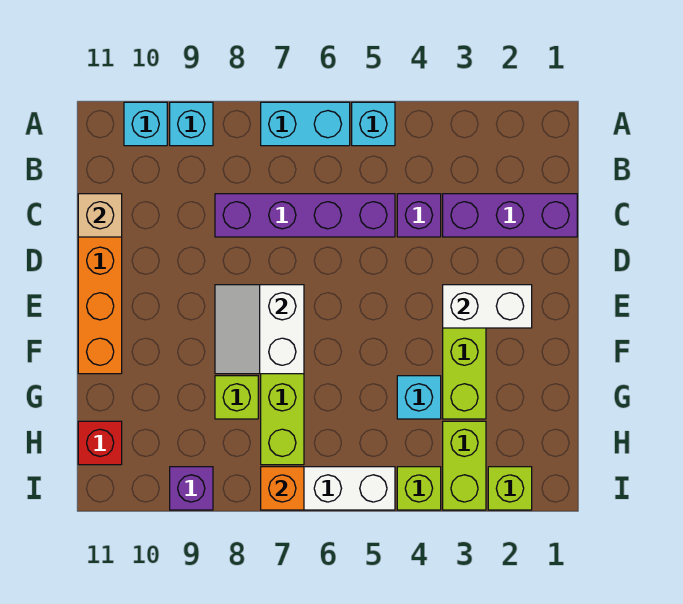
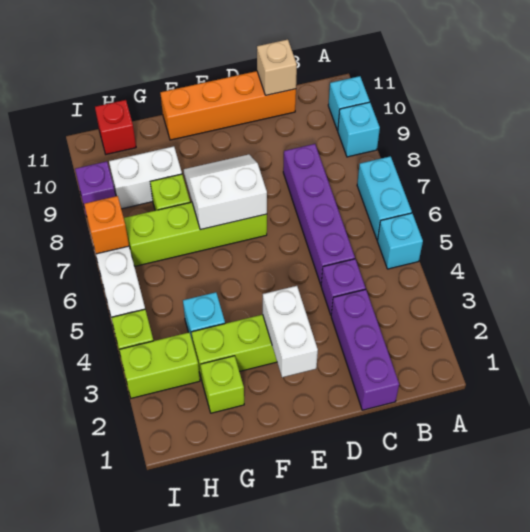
none -> white 1x2 brick [109,146,182,209]
lime 1x1 brick [488,467,532,510] -> lime 1x1 brick moved to [200,356,244,413]

